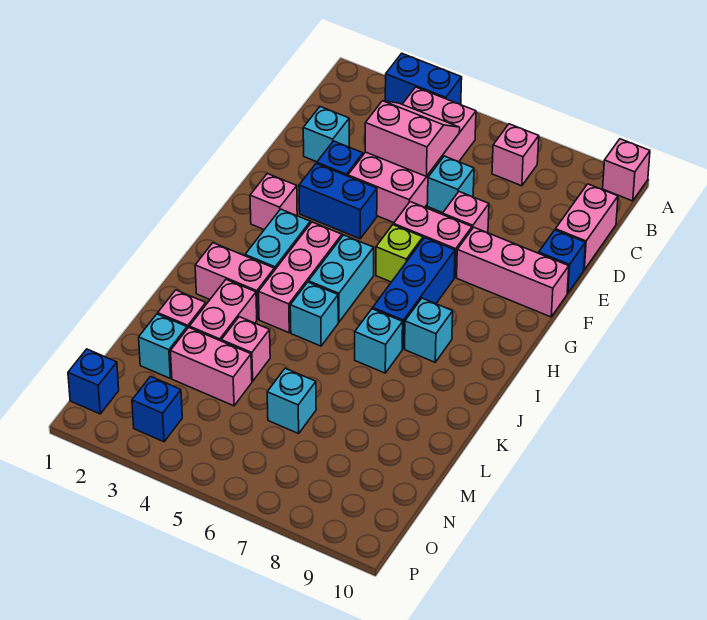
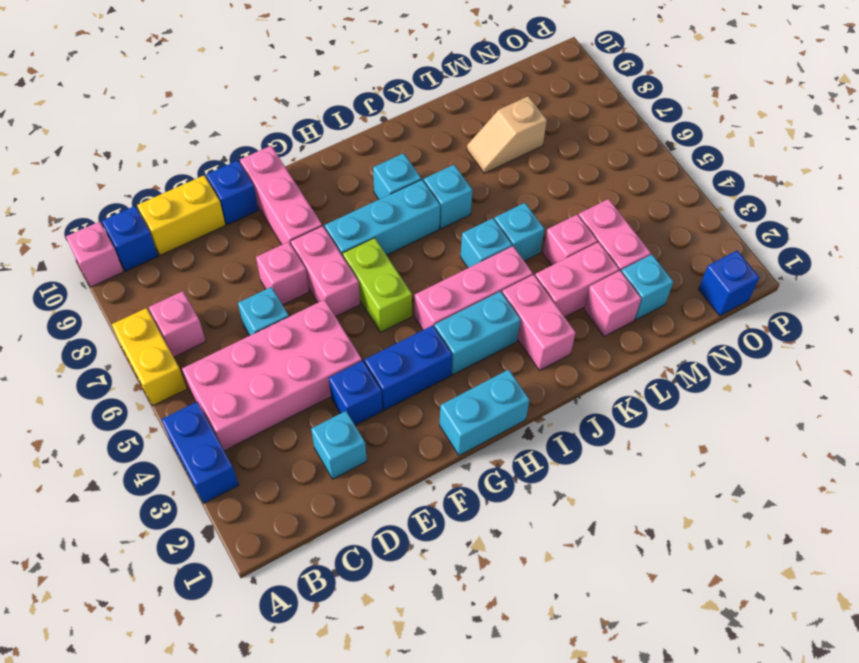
none -> yellow 1x2 brick [112,308,187,406]
pink 2x2 slope [365,101,460,176] -> none
pink 1x2 brick [555,184,618,270] -> yellow 1x2 brick [137,176,226,255]
blue 1x2 brick [299,164,377,239] -> blue 1x2 brick turned to [365,325,452,410]
pink 1x1 brick [250,174,297,230] -> none
lime 1x1 brick [376,225,423,282] -> lime 1x2 brick [343,238,412,332]
blue 1x3 brick [373,238,455,349] -> cyan 1x3 brick [325,180,440,256]
cyan 1x2 brick [309,235,374,322] -> cyan 1x2 brick moved to [440,370,530,456]
none -> tan 1x2 slope [467,96,547,173]
cyan 1x1 brick [267,368,316,434] -> cyan 1x1 brick moved to [494,203,545,261]
blue 1x1 brick [132,377,182,442] -> blue 1x1 brick moved to [102,206,158,271]

